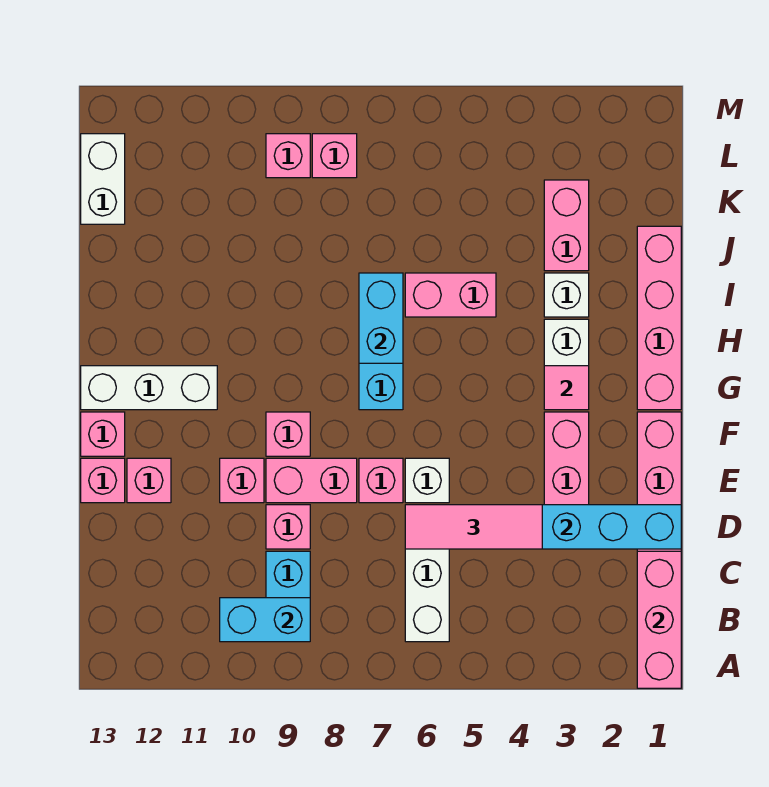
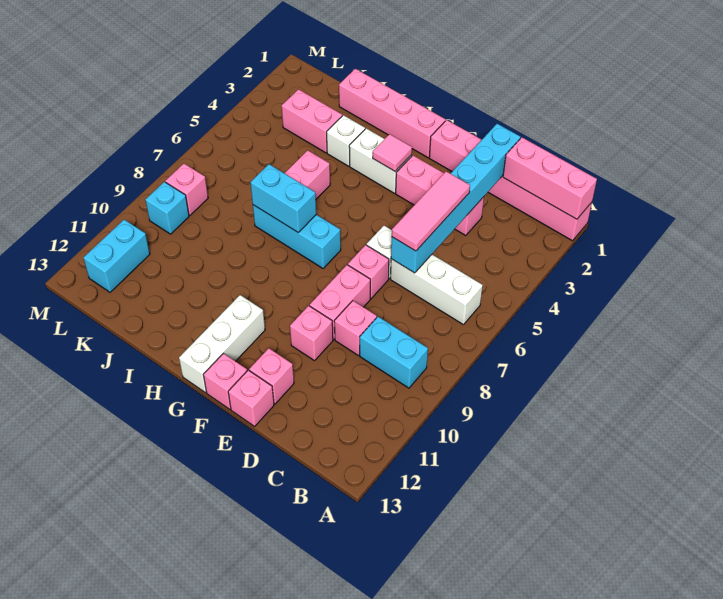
cyan 1x2 brick [220,598,310,642] -> cyan 1x2 brick moved to [84,220,150,292]
pink 1x1 brick [266,412,310,456] -> none
white 1x2 brick [81,134,125,224] -> none
pink 1x1 brick [266,134,310,178] -> cyan 1x1 brick [146,182,189,234]

